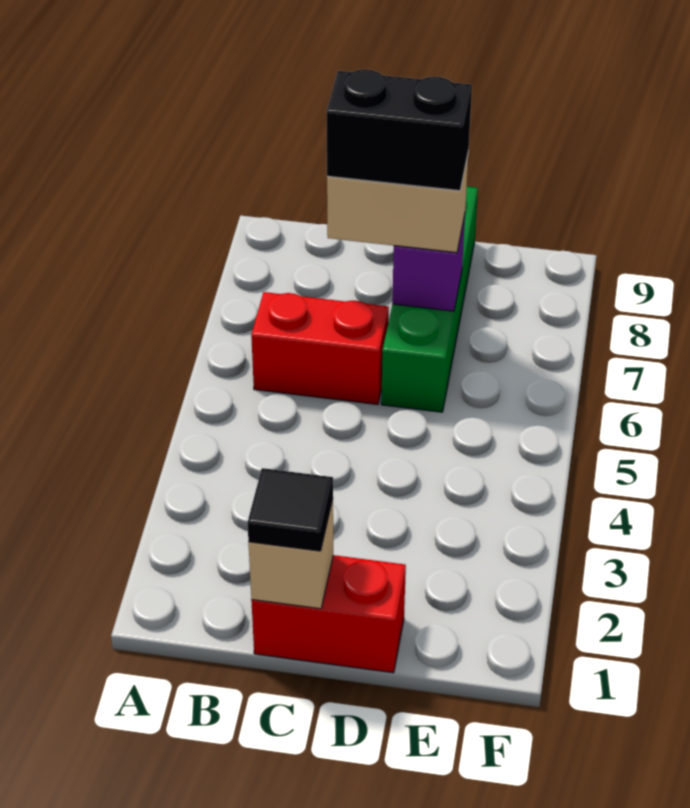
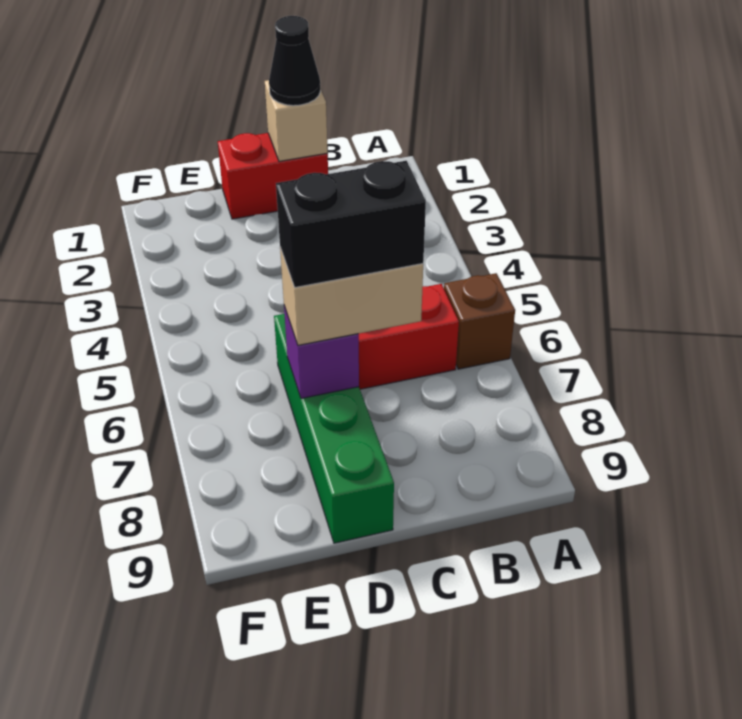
none -> brown 1x1 brick [444,273,515,369]
black 1x1 tile [247,468,333,551] -> black 1x1 cone [269,16,320,106]

